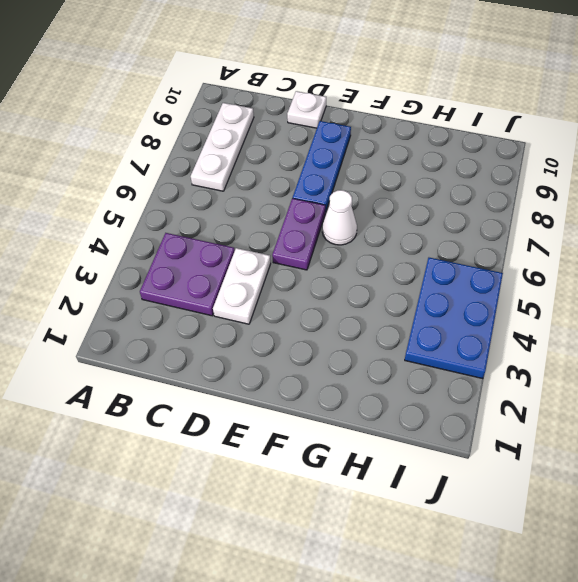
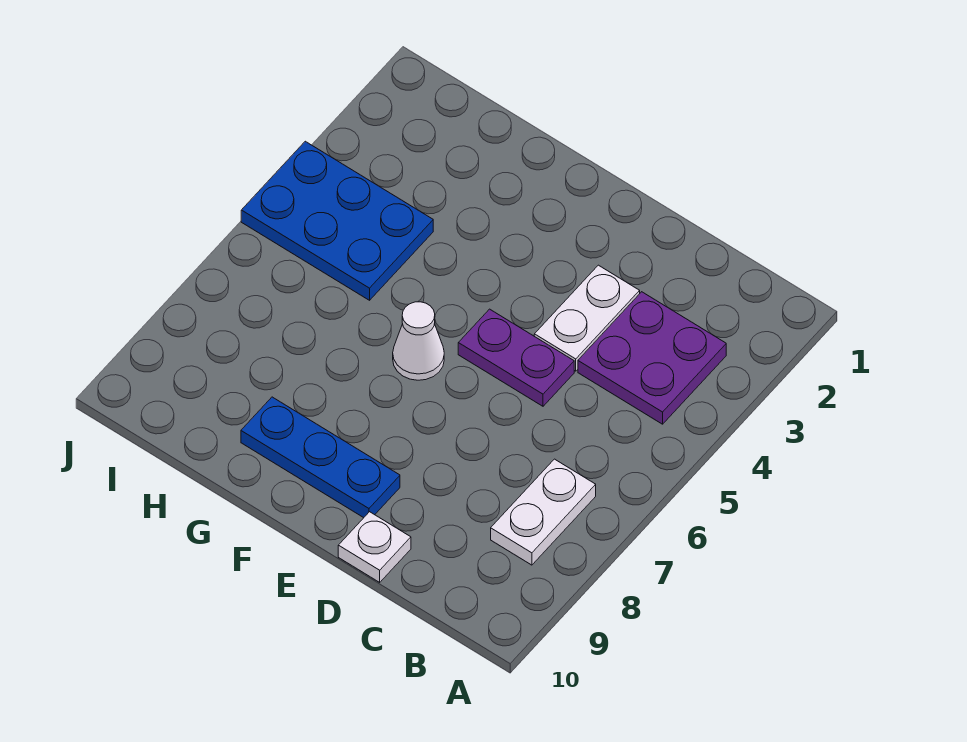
white 1x3 plate [191,103,254,191] -> white 1x2 plate [491,459,596,565]
purple 1x2 plate [272,198,325,270] -> purple 1x2 plate turned to [458,309,574,406]
blue 1x3 plate [293,121,351,212] -> blue 1x3 plate turned to [241,397,400,518]
blue 2x3 plate [405,258,503,379] -> blue 2x3 plate turned to [241,141,433,300]

